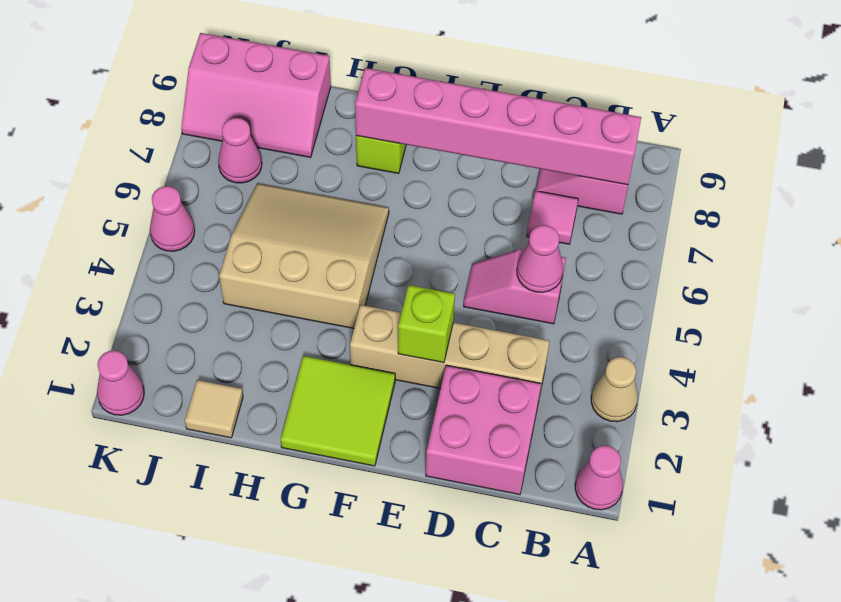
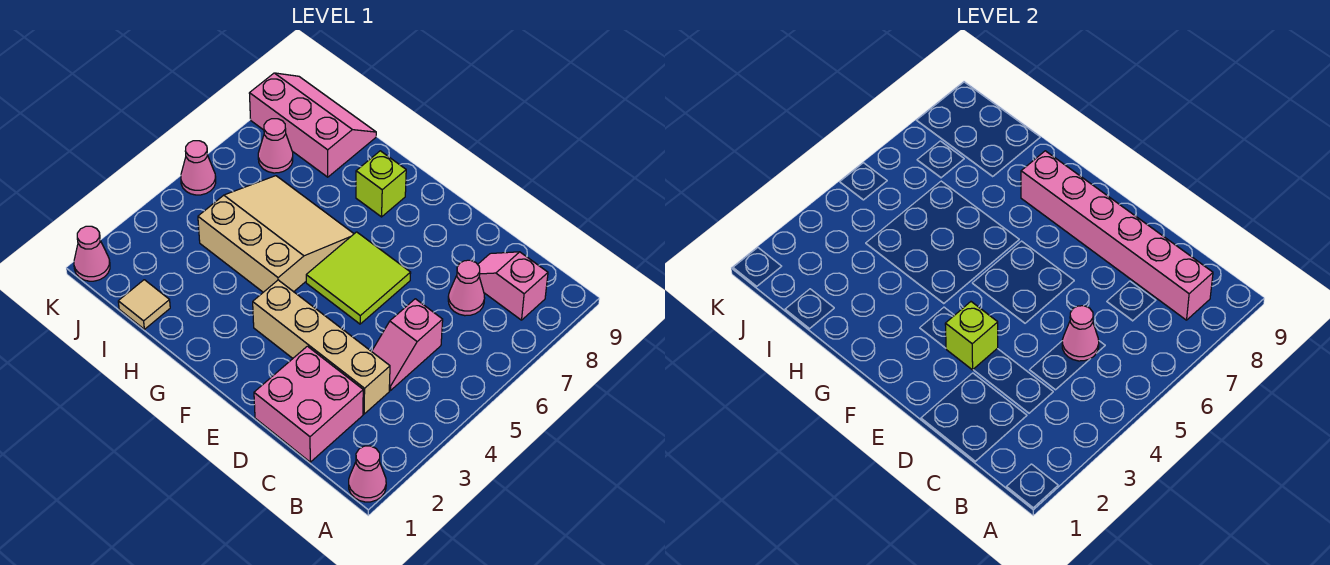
tan 1x1 cone [591,357,638,422] -> none
pink 1x2 slope [464,249,566,324] -> pink 1x2 slope turned to [372,299,443,390]
pink 1x1 tile [527,191,578,244] -> pink 1x1 cone [448,260,485,316]
lime 2x2 tile [281,356,395,466] -> lime 2x2 tile moved to [306,232,411,324]
pink 2x3 slope [181,33,331,157] -> pink 2x3 slope turned to [249,73,376,177]

